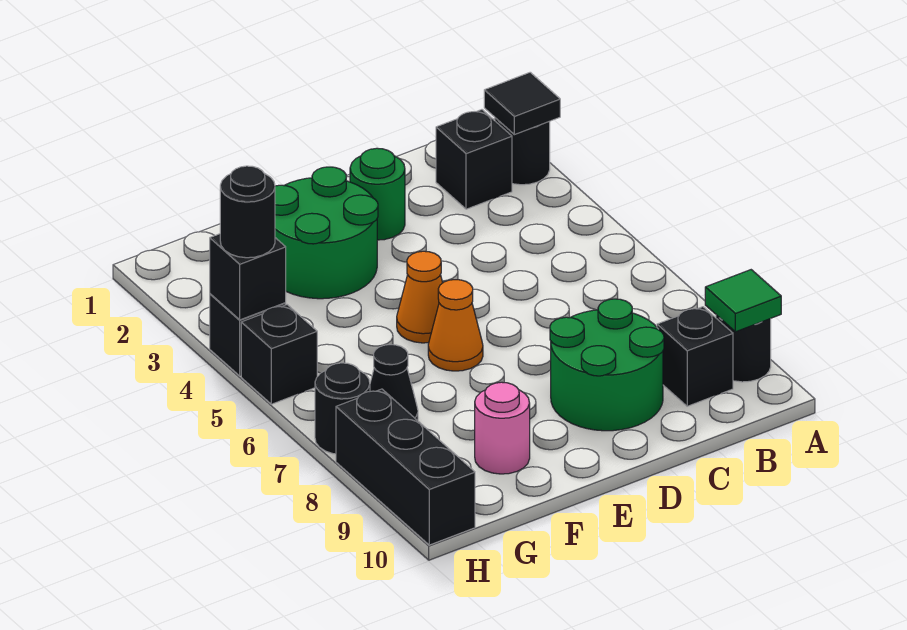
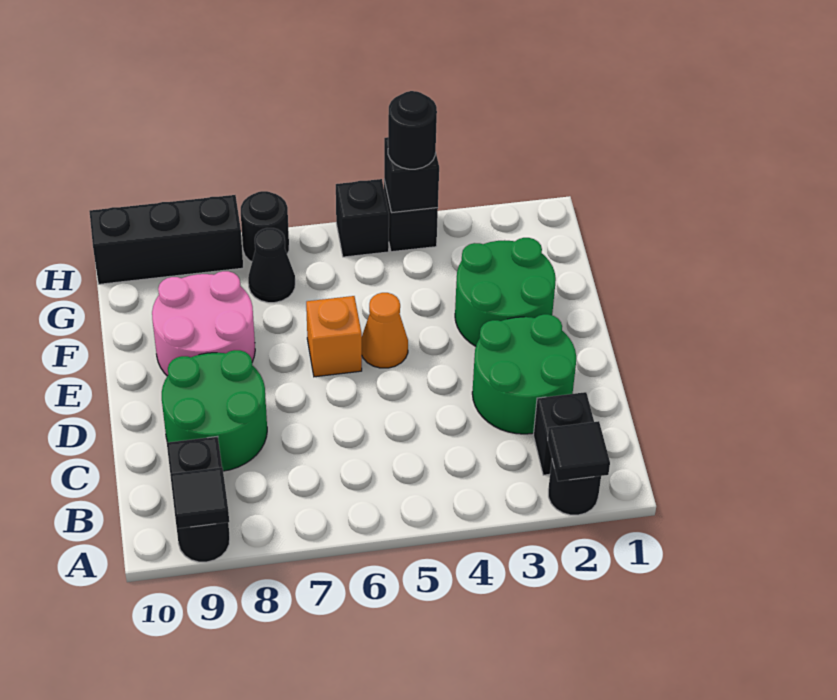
green 1x1 tile [705,270,781,332] -> black 1x1 tile [170,467,229,529]
green 1x1 round brick [350,148,405,240] -> green 2x2 round brick [472,314,576,434]
orange 1x1 cone [428,280,483,371] -> orange 1x1 brick [306,296,362,377]
pink 1x1 round brick [475,382,530,474] -> pink 2x2 round brick [152,271,255,376]

